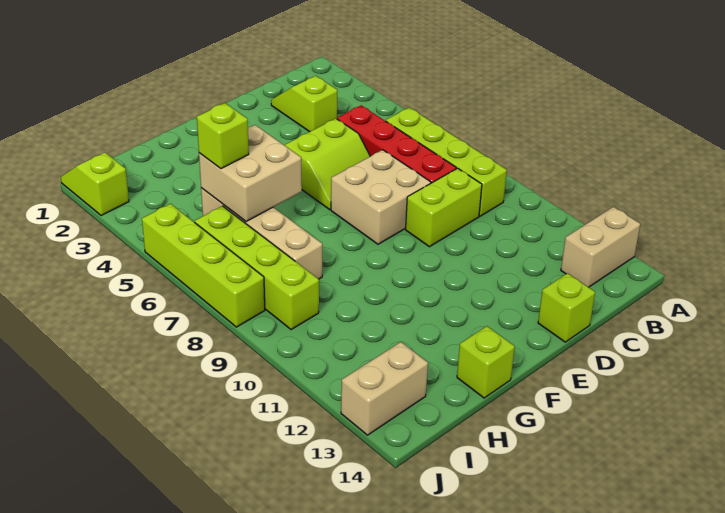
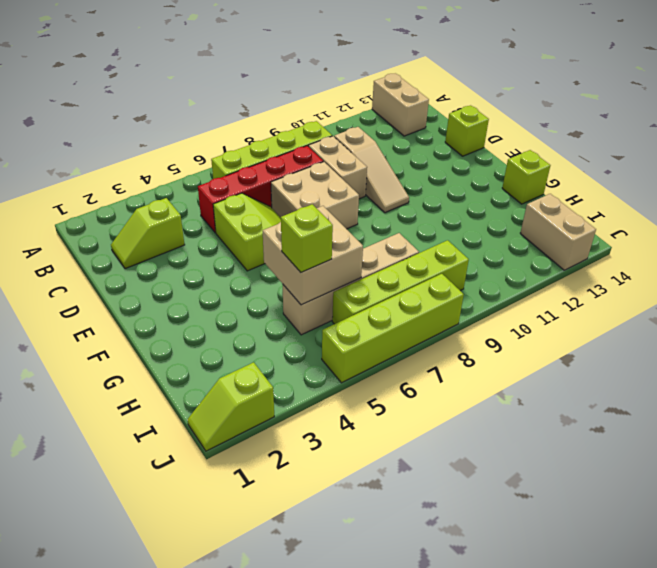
lime 1x2 brick [406,168,482,247] -> tan 1x2 brick [308,136,367,199]
none -> tan 1x3 slope [334,127,409,213]

